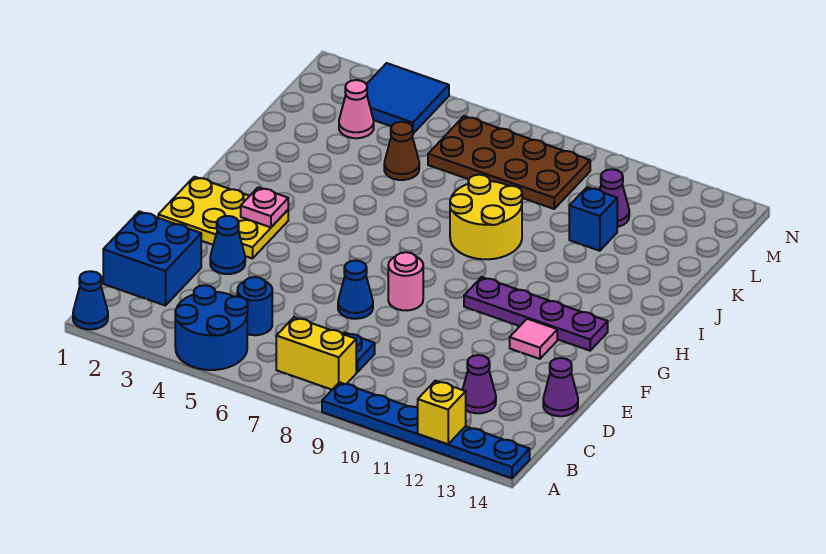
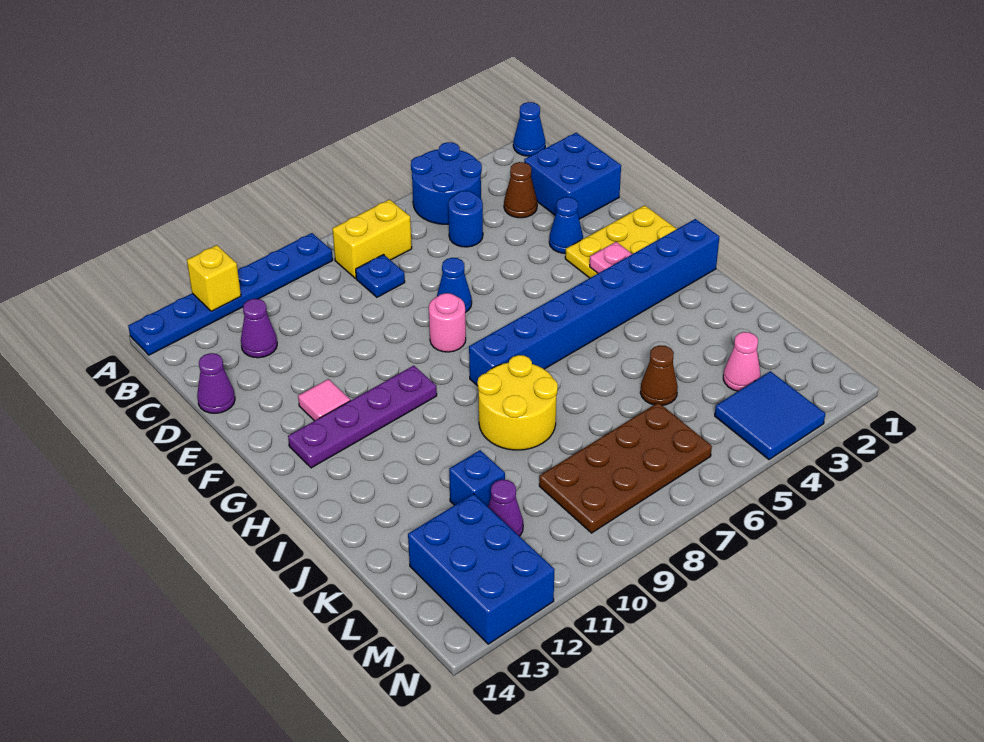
none -> brown 1x1 cone [504,162,537,218]
none -> blue 1x8 brick [469,219,719,386]
none -> blue 2x3 brick [408,494,555,644]

